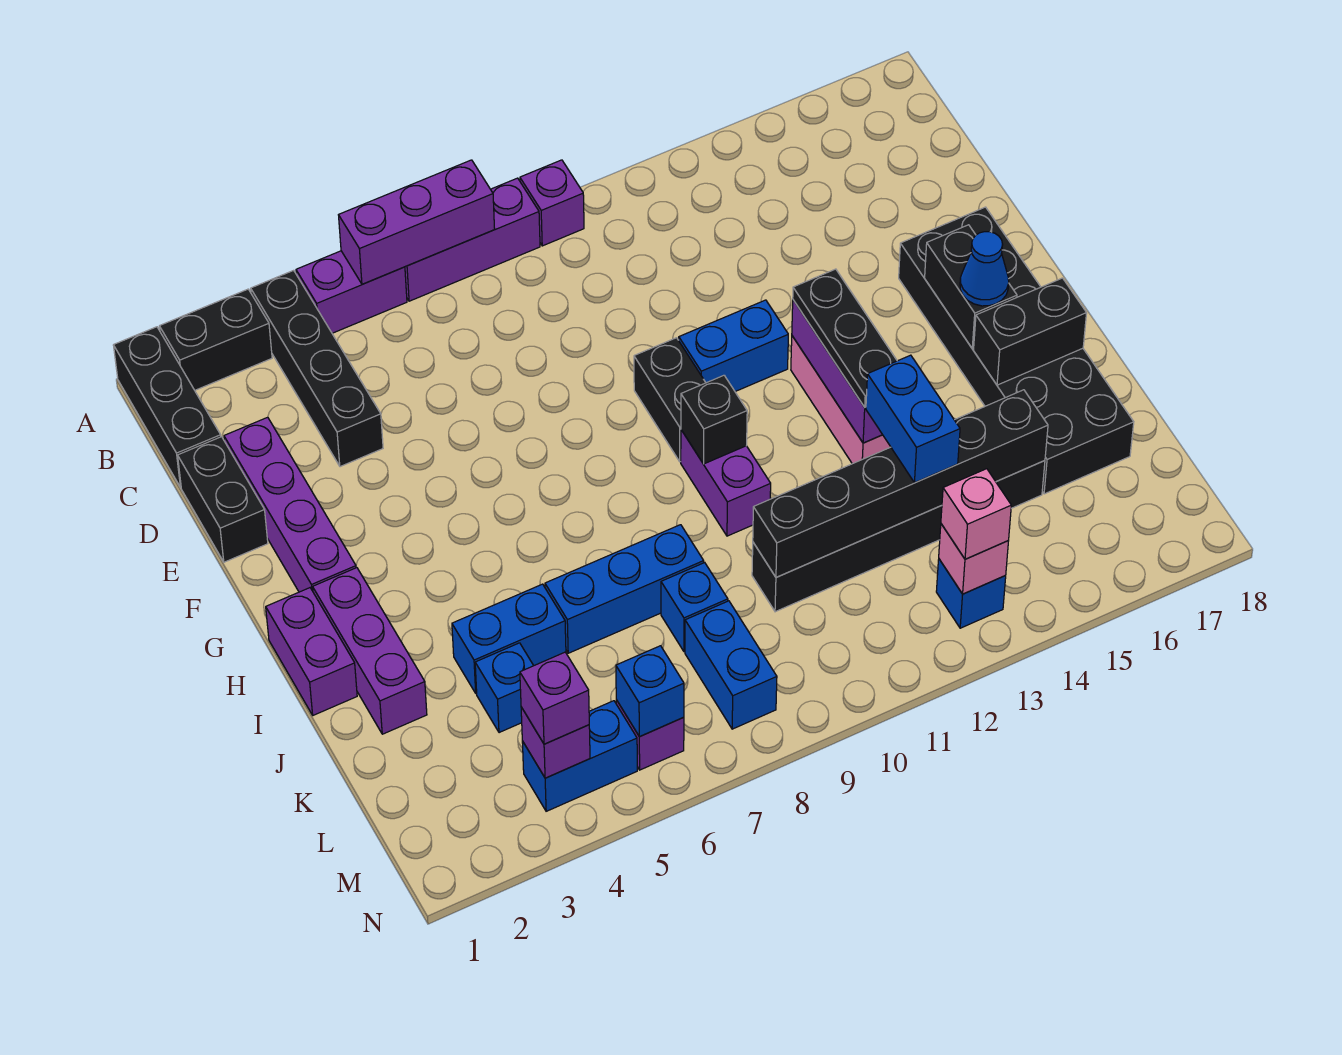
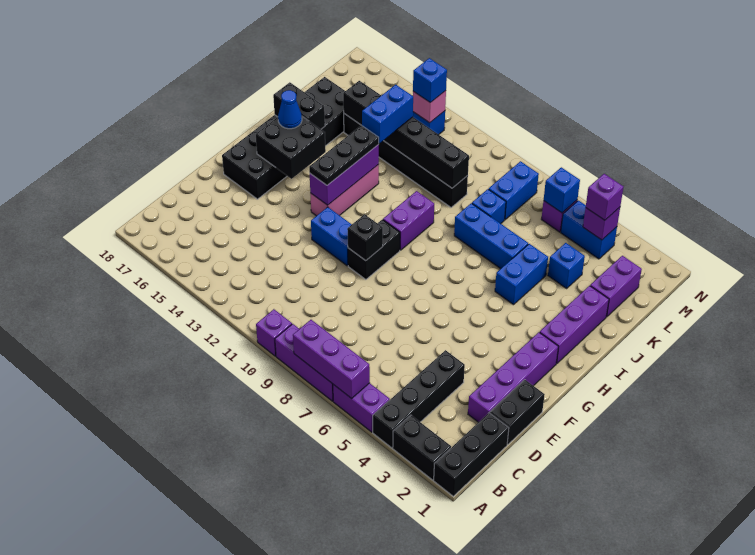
black 1x2 brick [925,225,1017,349] -> black 2x2 brick [256,117,326,179]
purple 1x2 brick [266,588,357,715] -> purple 1x2 brick moved to [590,256,642,317]
black 1x1 brick [681,375,747,464] -> black 1x1 brick moved to [347,214,383,261]
blue 1x2 brick [452,584,566,693] -> blue 1x2 brick turned to [495,244,548,305]
pink 1x1 brick [941,469,1011,559] -> blue 1x1 brick [413,58,447,103]

